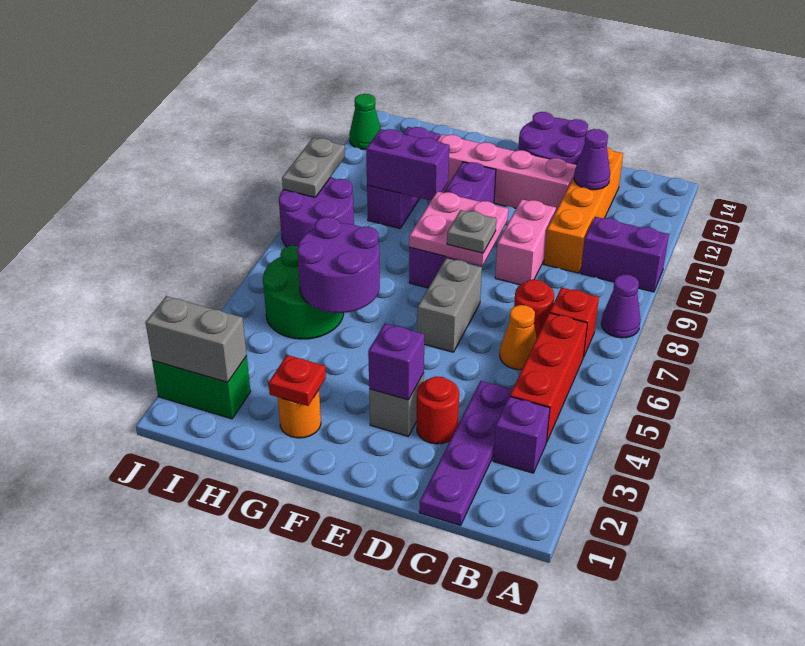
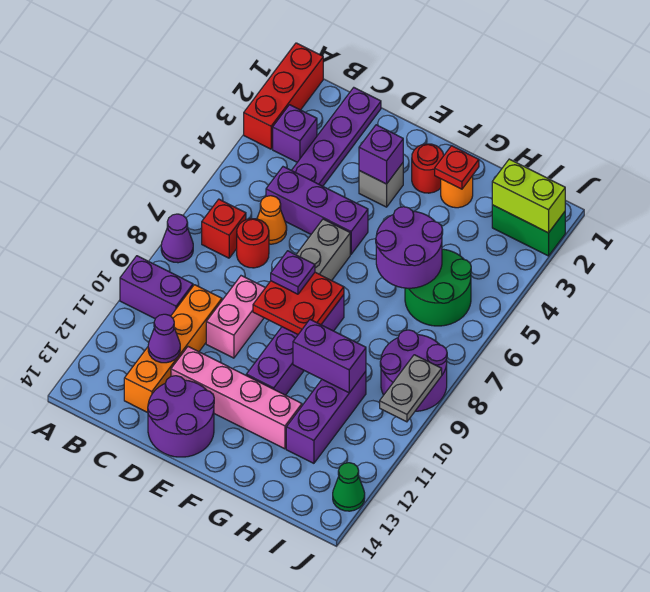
red 1x3 brick [510,313,587,442] -> red 1x3 brick moved to [244,43,323,149]
none -> purple 1x3 brick [266,167,368,254]
red 1x1 round brick [417,376,459,444] -> red 1x1 round brick moved to [412,144,444,193]
pink 2x2 plate [409,191,508,266] -> red 2x2 plate [253,272,344,334]
grey 1x1 plate [447,210,496,253] -> purple 1x1 plate [271,251,315,294]
grey 1x2 brick [146,296,247,382] -> lime 1x2 brick [492,159,565,233]

